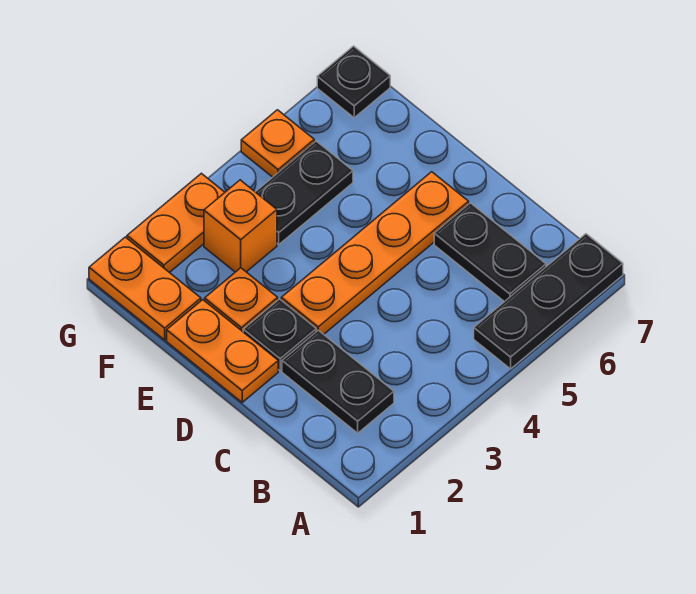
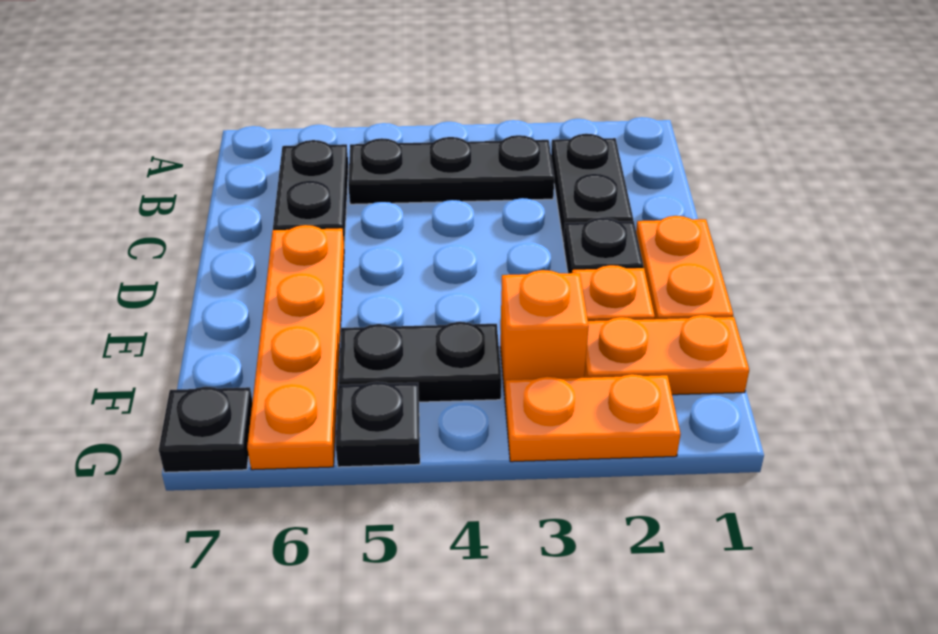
black 1x3 plate [474,234,623,369] -> black 1x3 plate moved to [348,135,554,204]
orange 1x4 plate [281,172,469,334] -> orange 1x4 plate turned to [247,225,344,470]
orange 1x2 plate [89,237,201,340] -> orange 1x2 plate turned to [584,315,749,395]
orange 1x1 plate [241,110,314,177] -> black 1x1 plate [336,382,420,467]

